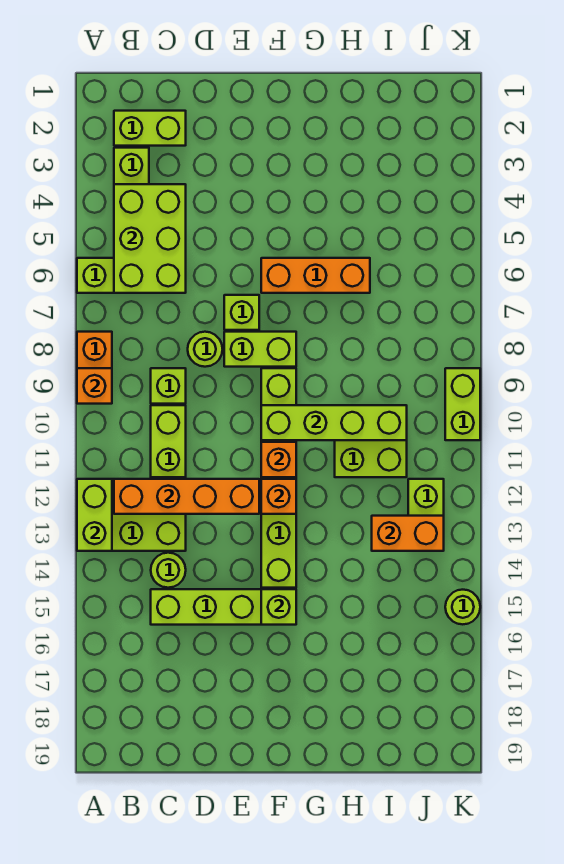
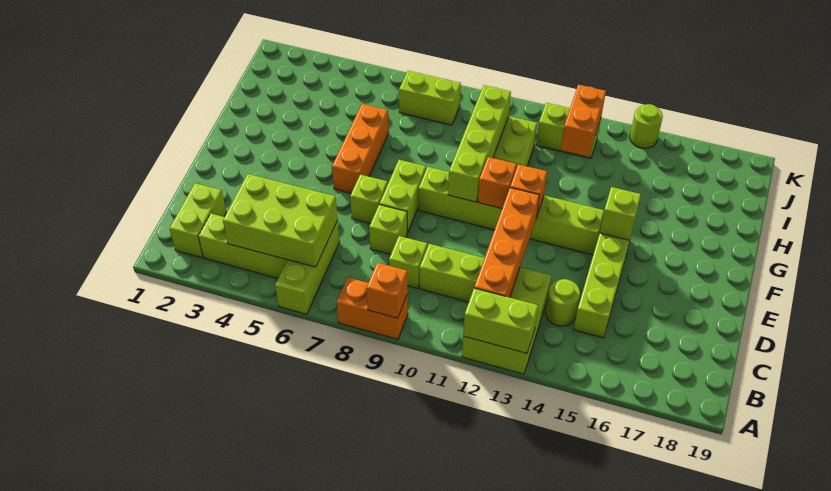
lime 1x1 round brick [188,332,223,367] -> lime 1x1 brick [369,205,407,254]
lime 1x2 brick [445,368,480,440] -> lime 1x2 brick moved to [399,71,461,125]

